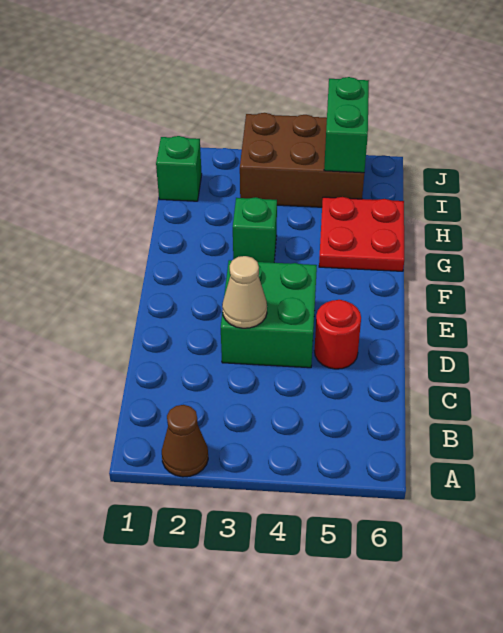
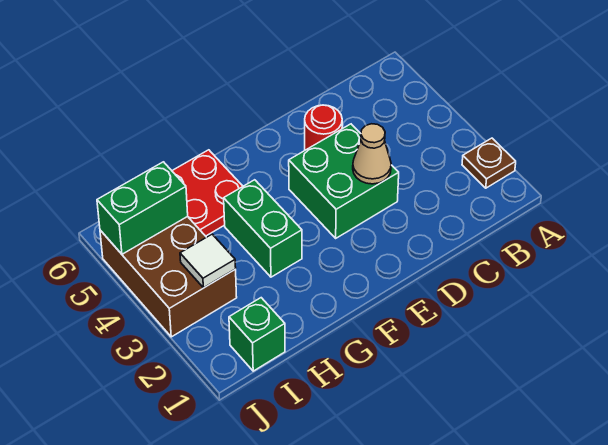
brown 1x1 cone [162,405,208,477] -> brown 1x1 plate [462,138,516,188]
green 1x1 brick [233,197,277,263] -> green 1x2 brick [224,180,302,277]
none -> white 1x1 tile [180,234,236,288]

